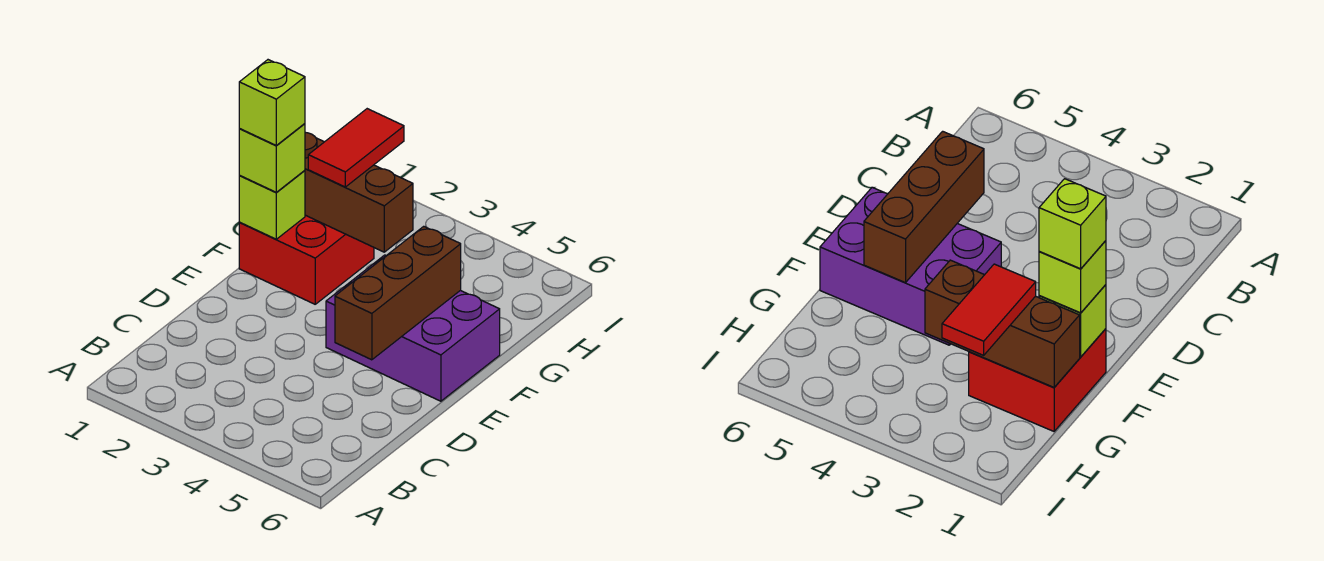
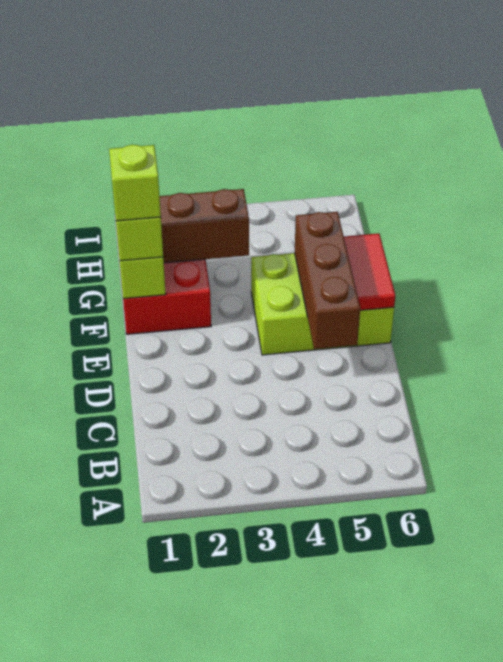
purple 2x3 brick [326,255,500,401] -> lime 2x3 brick [251,253,394,355]
red 1x2 tile [308,109,404,187] -> red 1x2 tile moved to [344,233,395,310]

